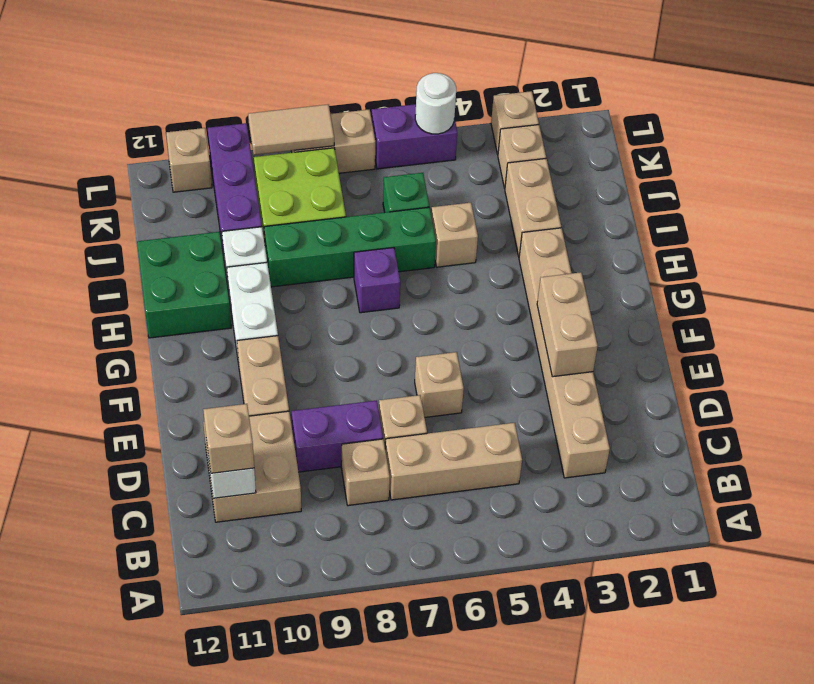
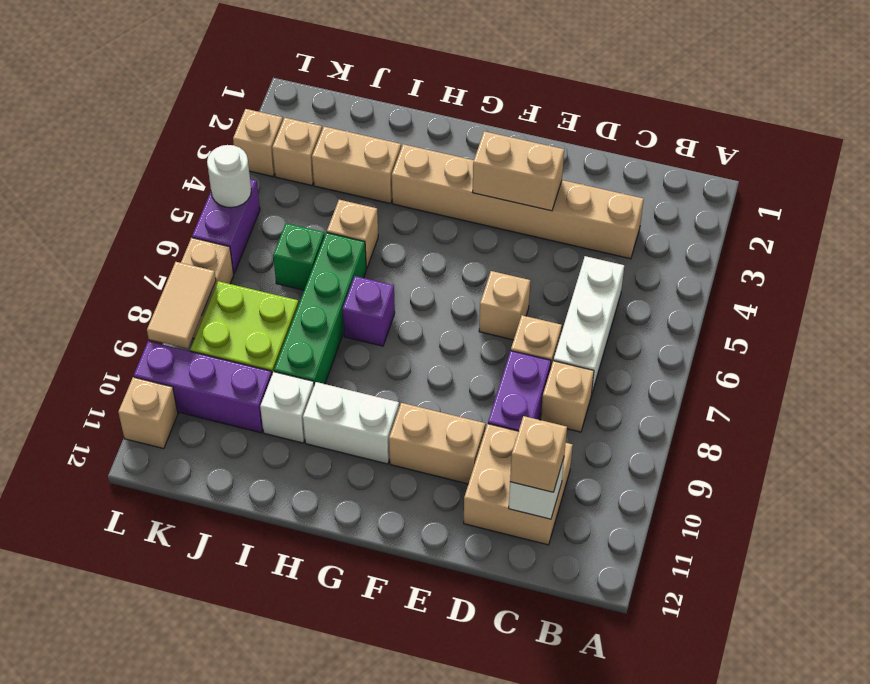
tan 1x3 brick [385,423,522,500] -> white 1x3 brick [554,256,624,396]
green 2x2 brick [137,232,231,338] -> none

